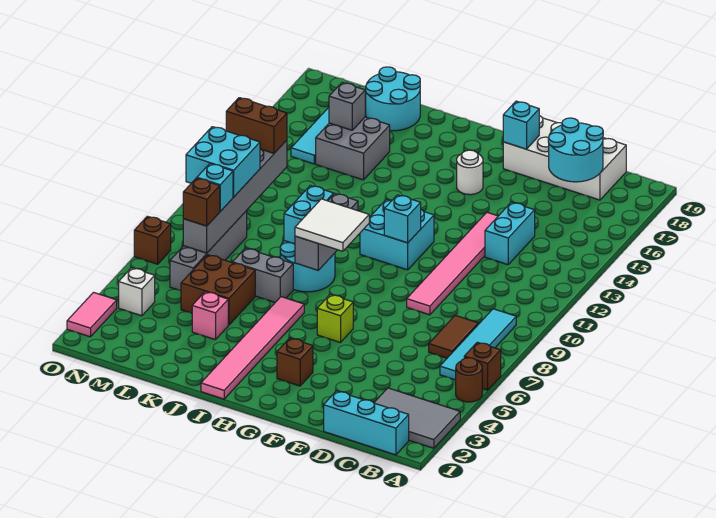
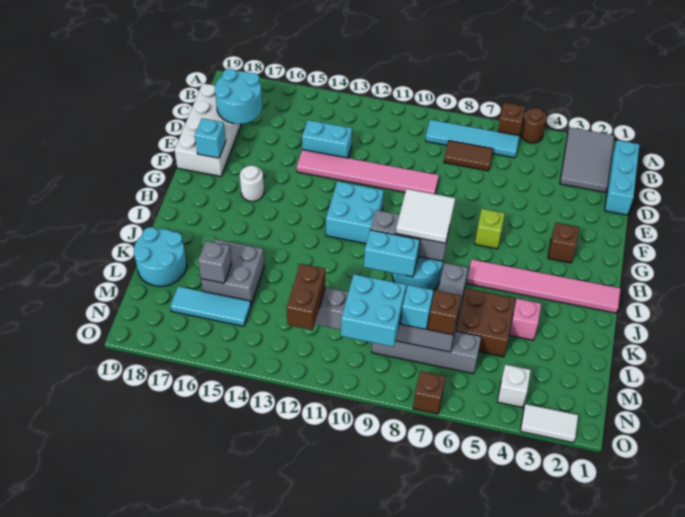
cyan 1x1 brick [384,195,421,243] -> none
pink 1x2 tile [67,292,117,337] -> white 1x2 tile [521,404,578,442]

